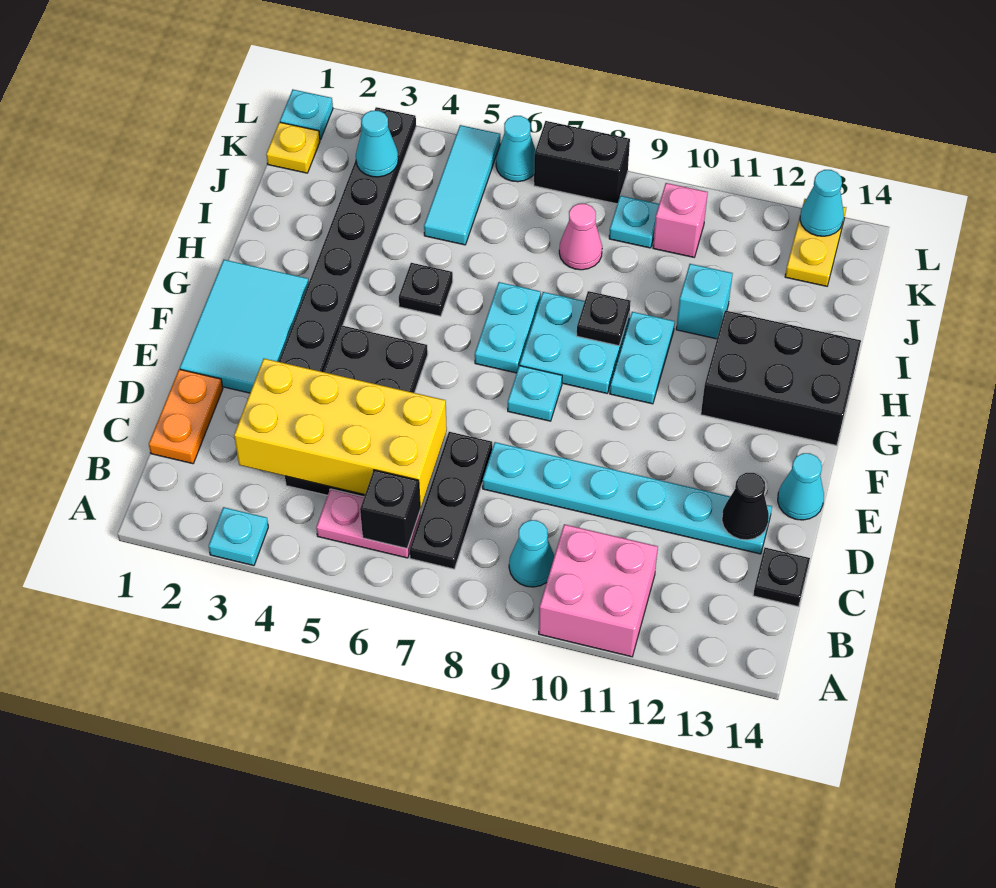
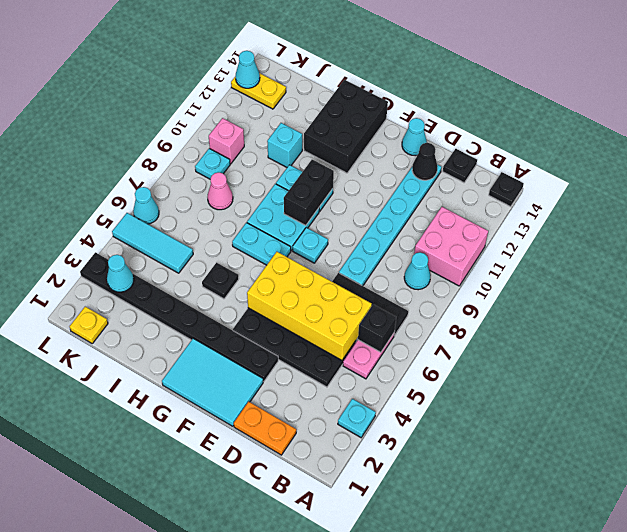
yellow 2x4 brick [234,359,447,508] -> yellow 2x4 brick turned to [247,252,372,360]
black 1x1 plate [577,291,631,346] -> black 1x1 plate moved to [489,172,524,207]
cyan 1x1 plate [280,90,333,140] -> none
black 1x2 brick [534,121,630,204] -> black 1x2 brick moved to [284,160,334,226]

